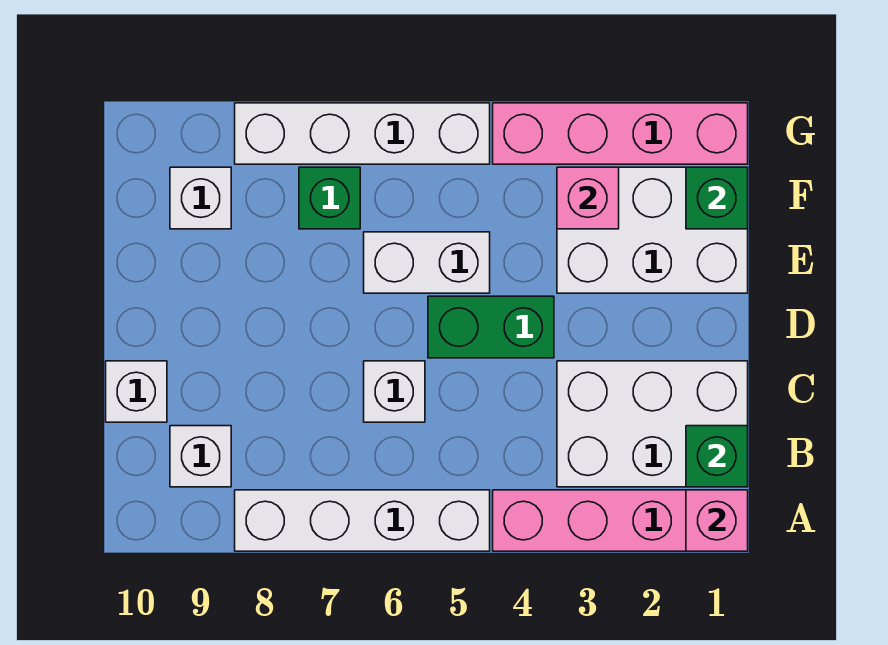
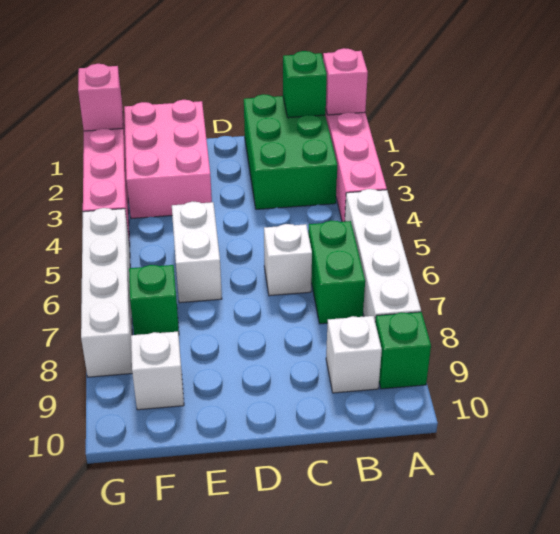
white 2x3 brick [557,361,748,487] -> green 2x3 brick [244,94,337,209]
white 1x1 brick [106,361,167,422] -> none
green 1x2 brick [428,296,554,358] -> green 1x2 brick moved to [308,221,365,324]
white 2x3 brick [557,167,748,293] -> pink 2x3 brick [124,100,212,219]
green 1x1 brick [686,167,748,229] -> green 1x1 brick moved to [375,312,431,389]
pink 1x1 brick [557,167,619,229] -> pink 1x1 brick moved to [78,64,123,131]

